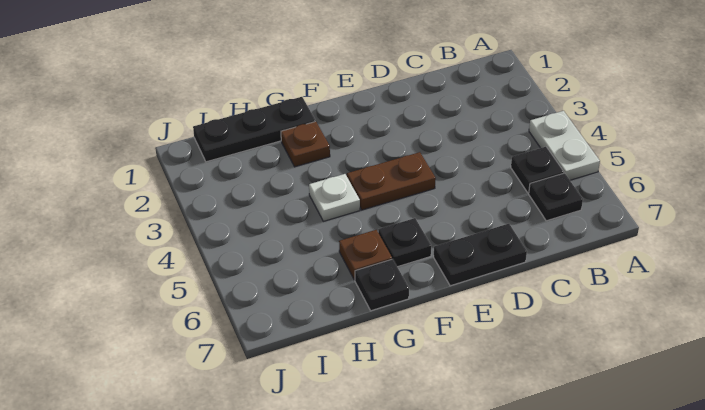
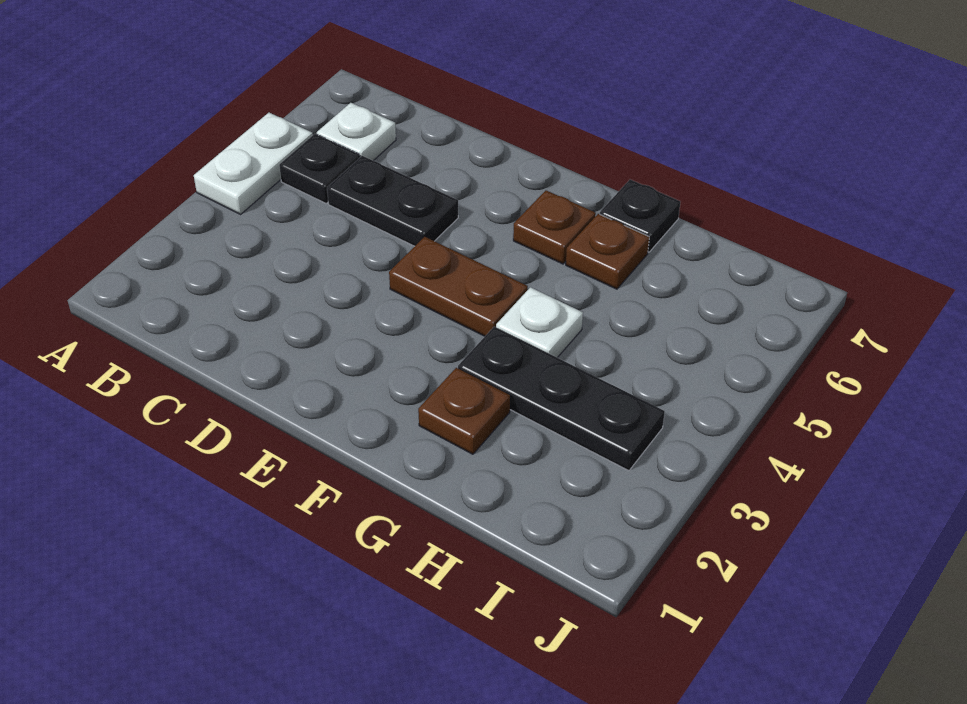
black 1x1 plate [529,173,583,221] -> white 1x1 plate [317,103,396,161]
black 1x2 plate [434,224,527,286] -> black 1x2 plate moved to [327,156,458,246]
black 1x1 plate [378,218,431,267] -> brown 1x1 plate [513,190,596,264]
black 1x3 plate [193,97,315,162] -> black 1x3 plate moved to [458,327,665,471]

